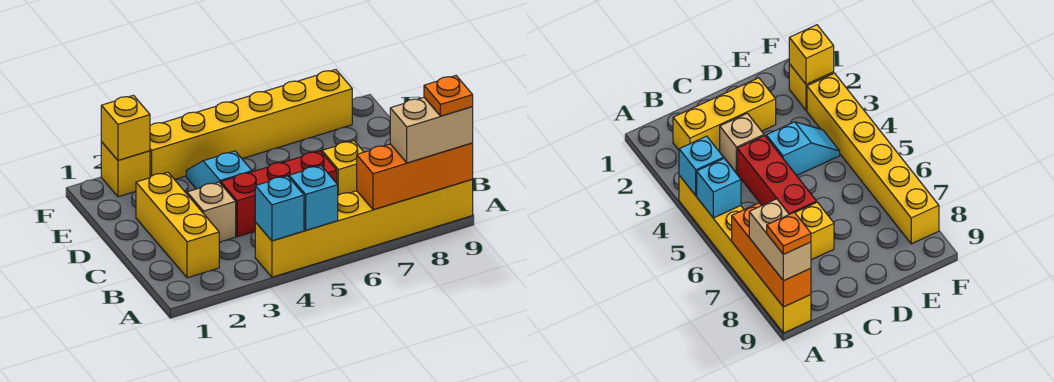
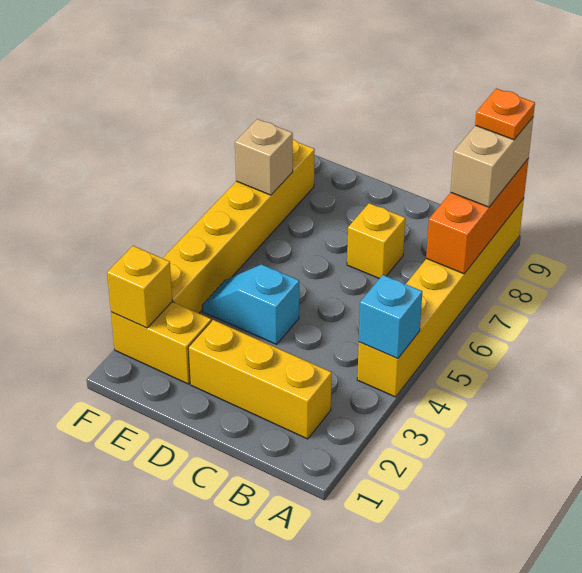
cyan 1x1 brick [289,166,338,230] -> none
tan 1x1 brick [187,182,236,242] -> tan 1x1 brick moved to [235,119,293,195]
red 1x3 brick [221,151,337,237] -> none
yellow 1x1 brick [101,142,150,197] -> yellow 1x2 brick [111,302,211,384]

